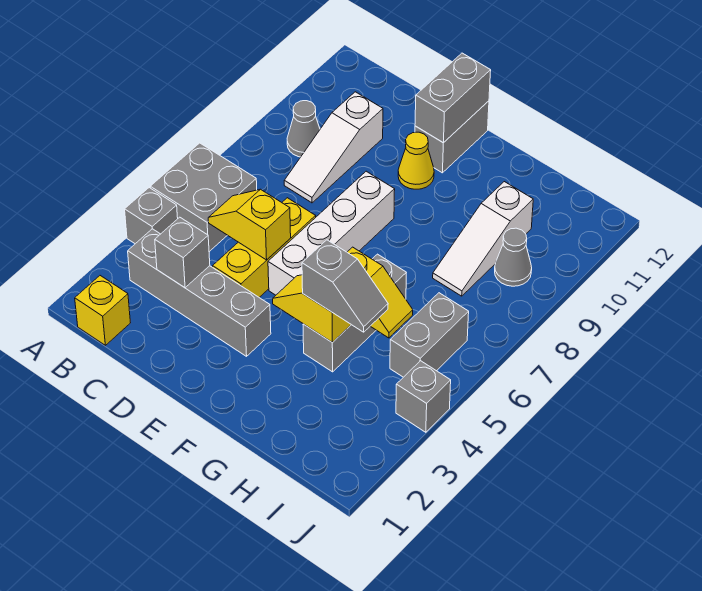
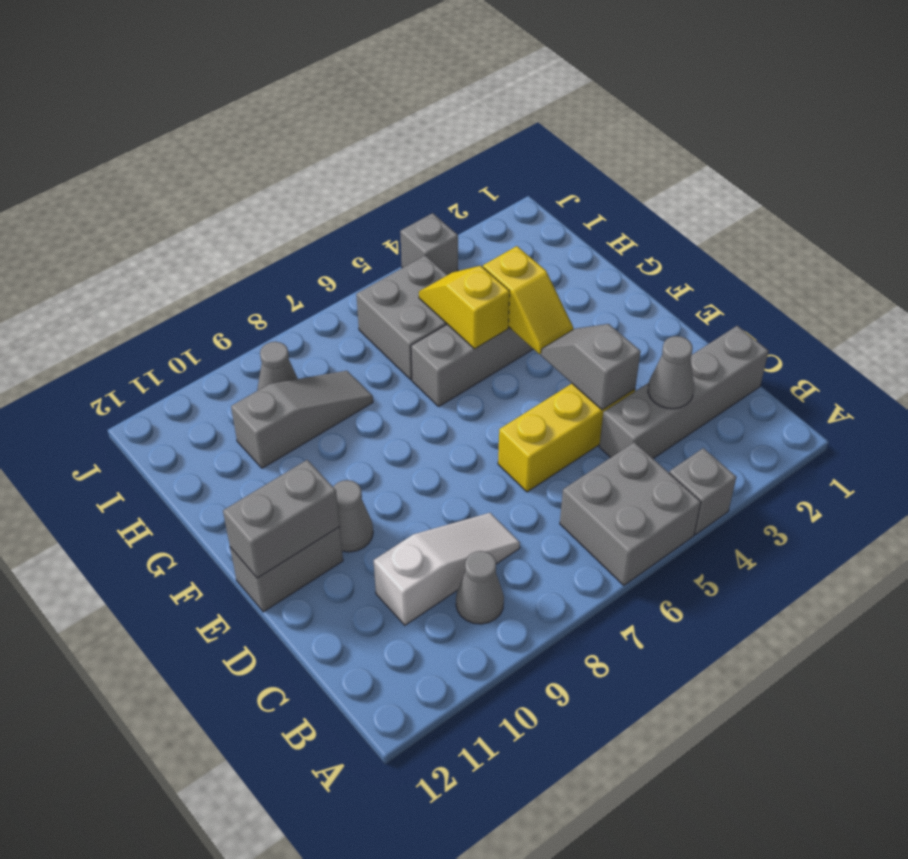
yellow 1x1 brick [75,276,130,345] -> none
grey 1x4 brick [128,229,271,356] -> grey 1x4 brick turned to [599,326,769,458]
grey 1x1 brick [155,217,210,288] -> grey 1x1 cone [648,336,694,409]
yellow 1x2 slope [208,189,291,260] -> none
white 1x4 brick [268,171,395,295] -> none
yellow 1x1 cone [398,132,434,189] -> grey 1x1 cone [333,480,373,552]
grey 1x2 slope [302,240,388,332] -> grey 1x2 slope moved to [541,324,641,410]
white 1x3 slope [433,182,533,296] -> grey 1x3 slope [231,371,373,468]
grey 1x2 brick [390,293,469,377] -> grey 2x2 brick [356,255,447,380]

